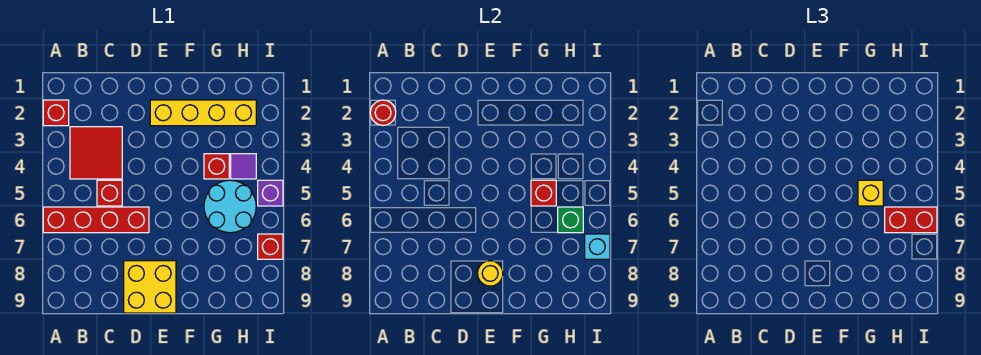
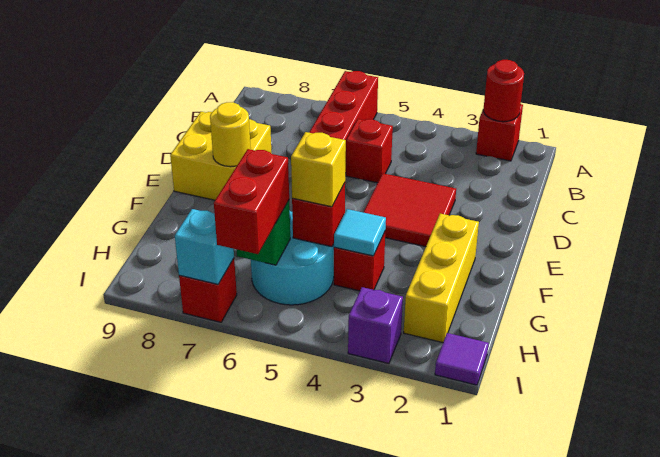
red 2x2 tile [70,127,122,179] -> red 2x2 tile moved to [363,173,456,247]
yellow 1x4 brick [150,100,256,126] -> yellow 1x3 brick [404,214,479,343]
none -> cyan 1x1 tile [334,209,386,256]
purple 1x1 tile [231,154,256,179] -> purple 1x1 tile moved to [435,333,489,385]
purple 1x1 brick [258,180,283,206] -> purple 1x1 brick moved to [348,287,403,363]

